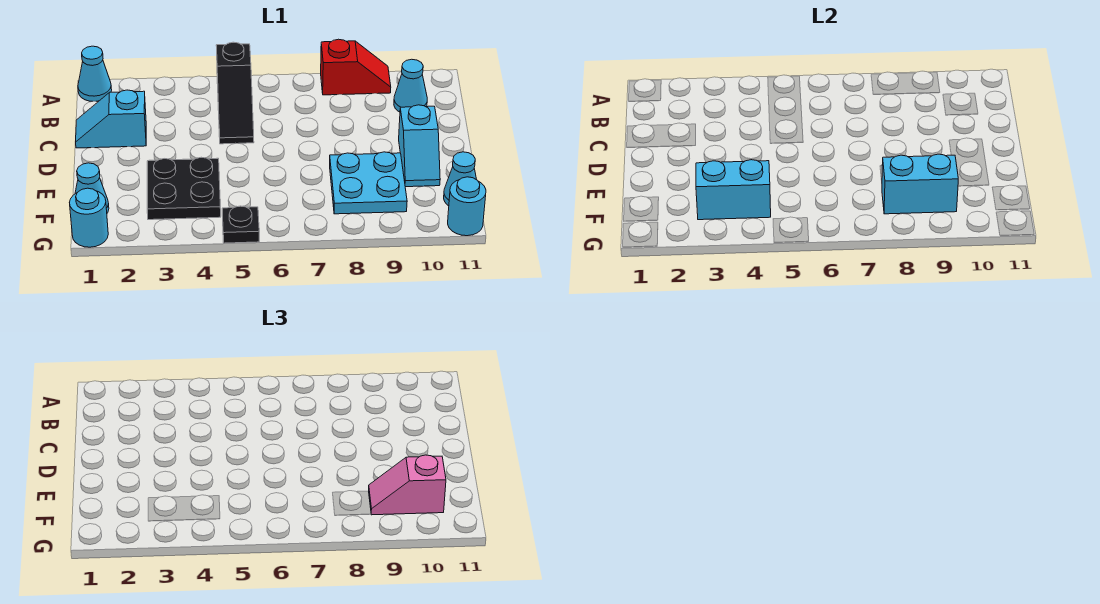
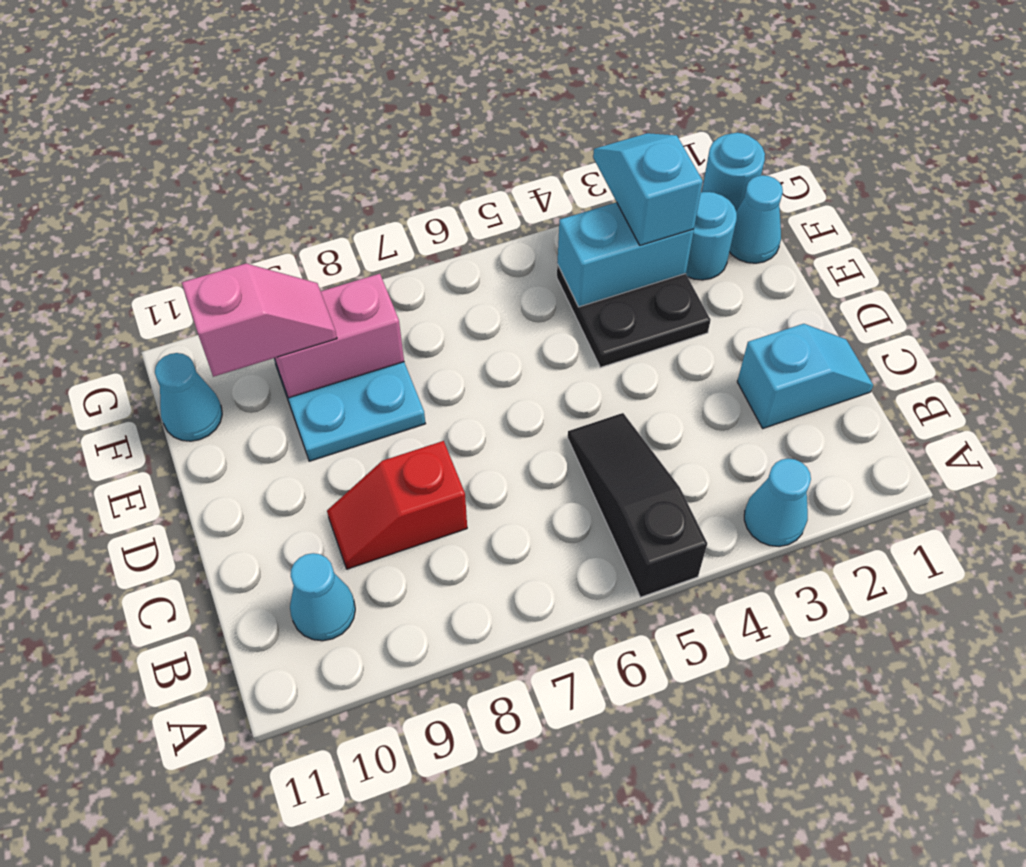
cyan 1x1 cone [78,46,112,101] -> cyan 1x1 cone moved to [744,459,811,546]
red 1x2 slope [321,39,391,95] -> red 1x2 slope moved to [327,441,467,569]
cyan 1x2 slope [399,105,440,187] -> cyan 1x2 slope moved to [593,133,703,245]
cyan 1x2 brick [882,154,958,214] -> pink 1x2 brick [274,274,404,398]
black 1x1 plate [222,206,259,243] -> none
cyan 1x1 round brick [448,177,486,236] -> cyan 1x1 round brick moved to [686,192,737,280]

